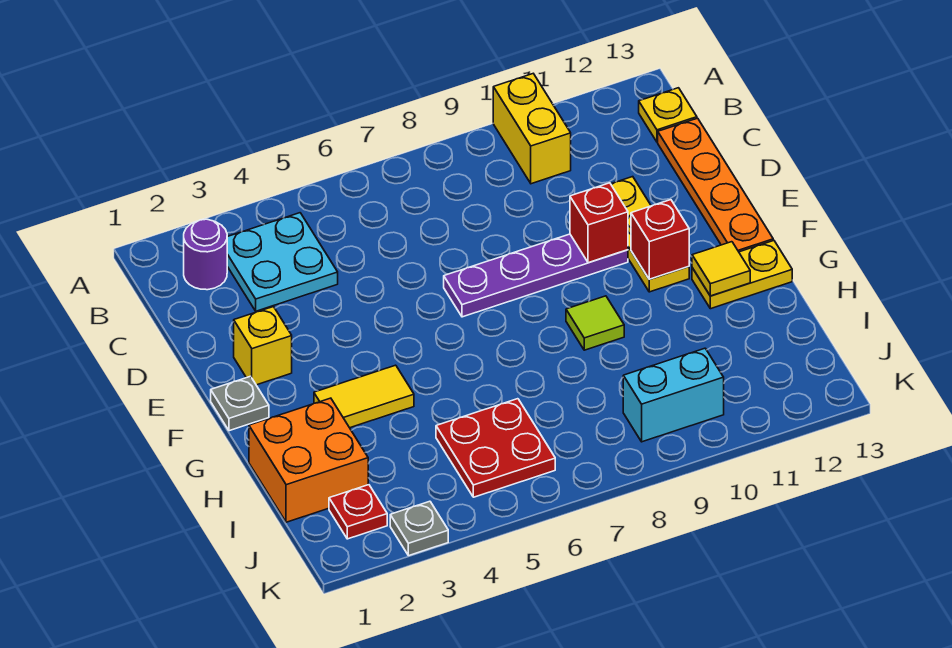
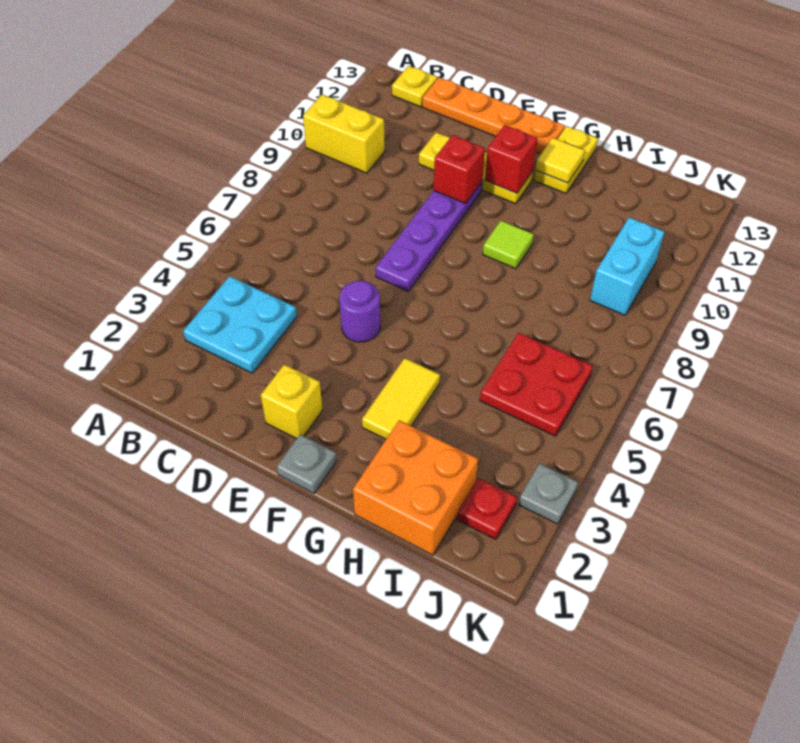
purple 1x1 round brick [184,219,227,290] -> purple 1x1 round brick moved to [339,281,380,342]

